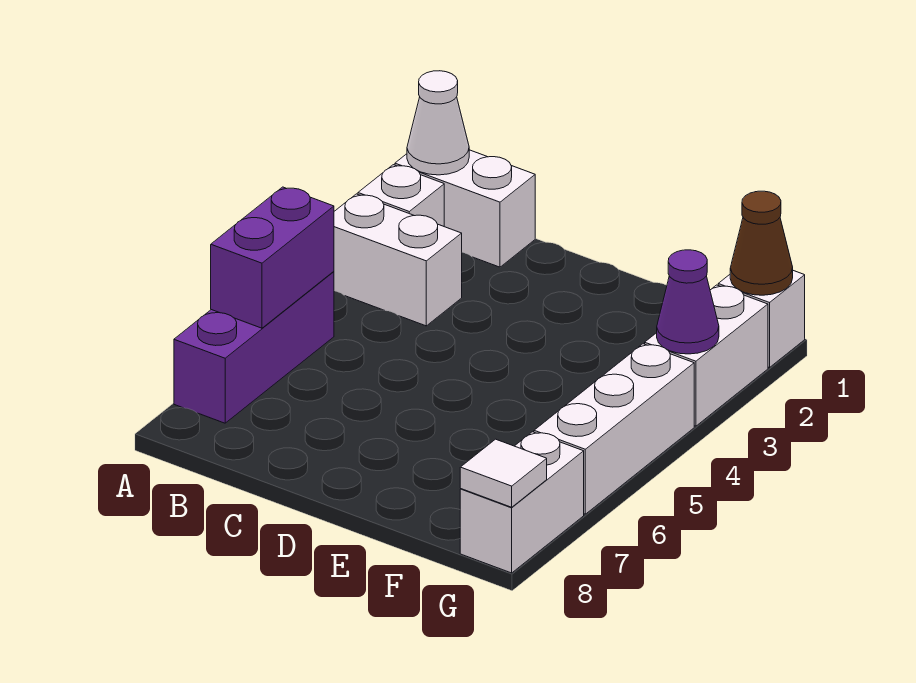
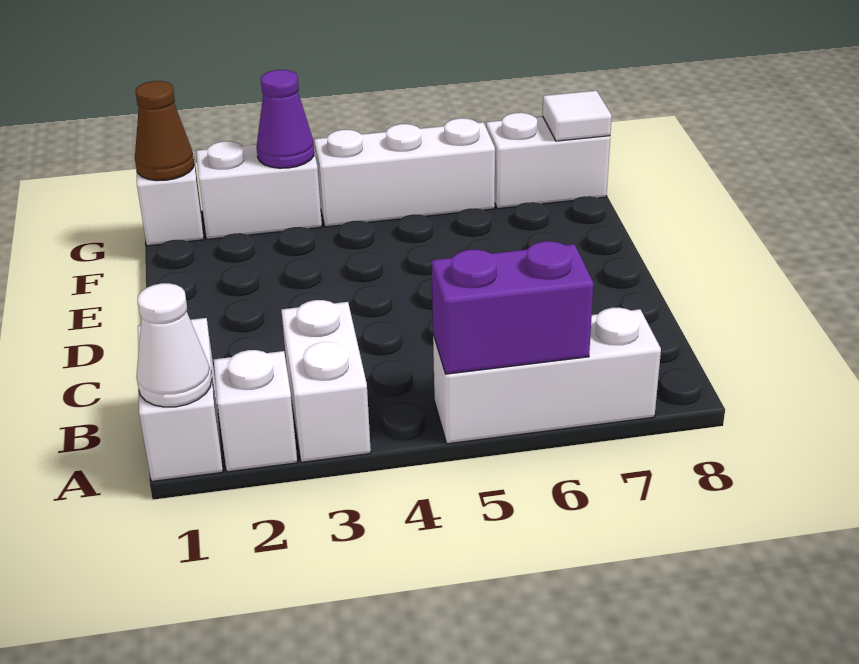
purple 1x3 brick [174,272,334,423] -> white 1x3 brick [433,308,661,444]

